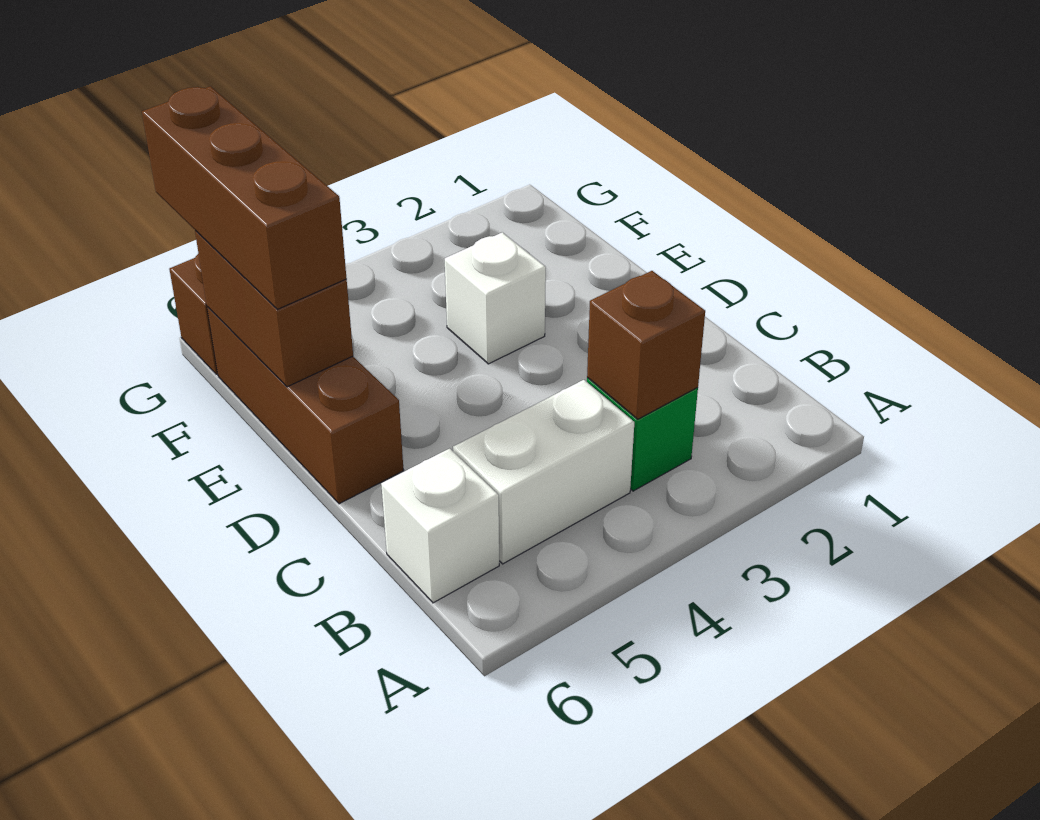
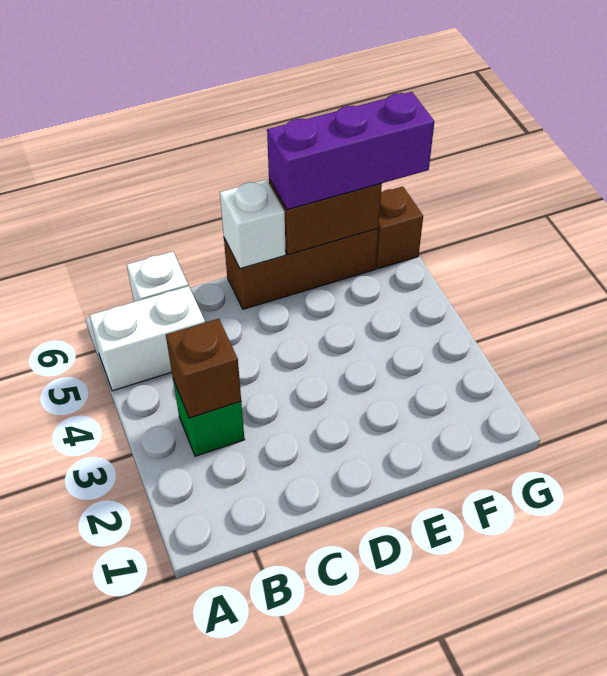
white 1x2 brick [453,380,634,564] -> white 1x2 brick turned to [90,286,205,391]
white 1x1 brick [445,232,546,364] -> white 1x1 brick moved to [220,179,286,269]
brown 1x3 brick [142,86,347,309] -> purple 1x3 brick [267,92,434,210]

